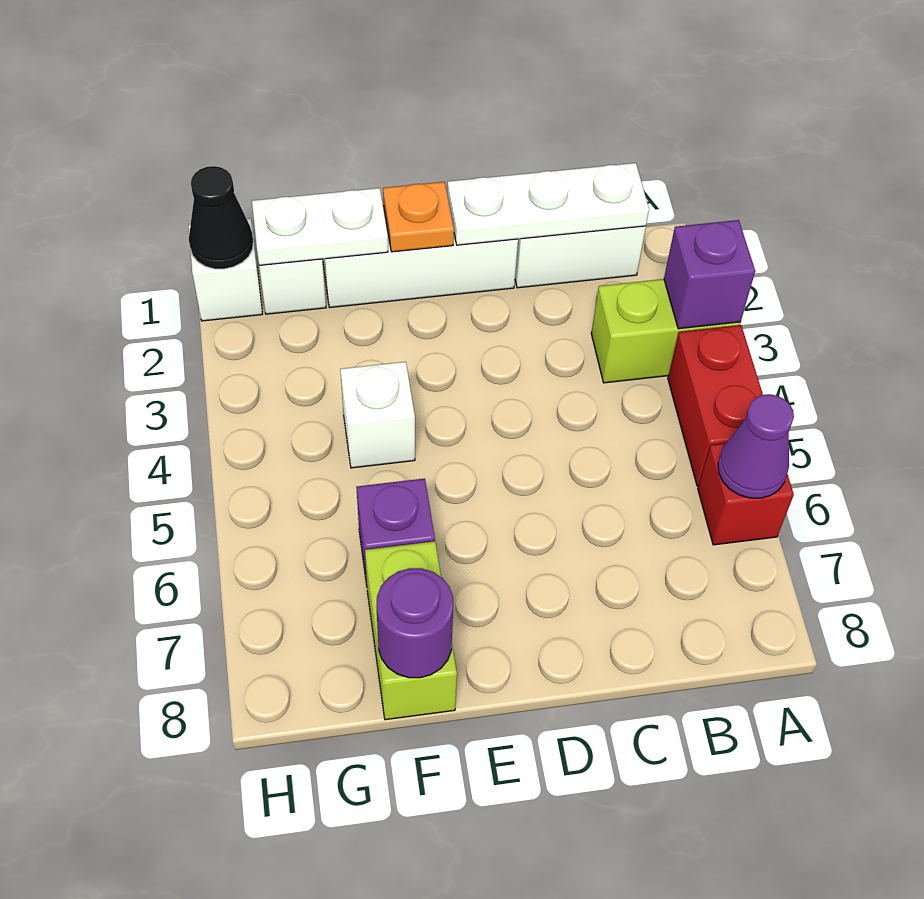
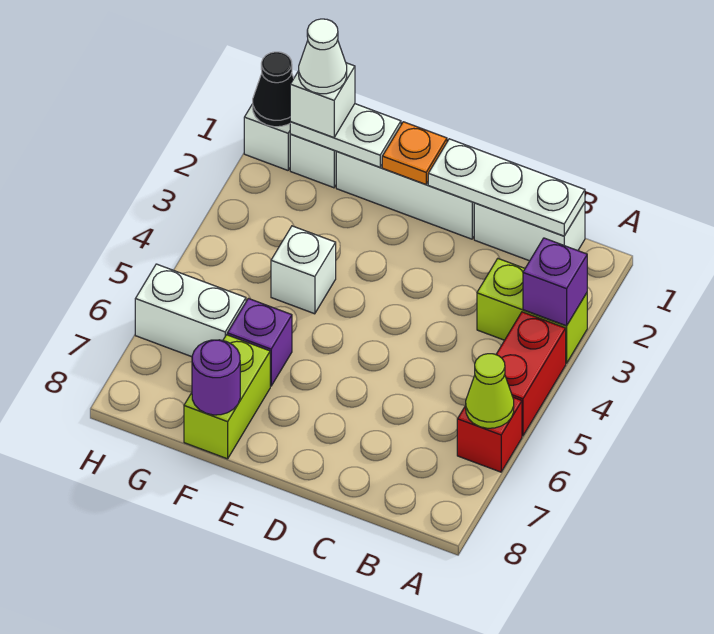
purple 1x1 cone [718,394,794,498] -> lime 1x1 cone [465,354,514,428]
none -> white 1x1 brick [290,63,355,138]
none -> white 1x1 cone [299,19,347,94]
none -> white 1x2 brick [135,264,246,357]

